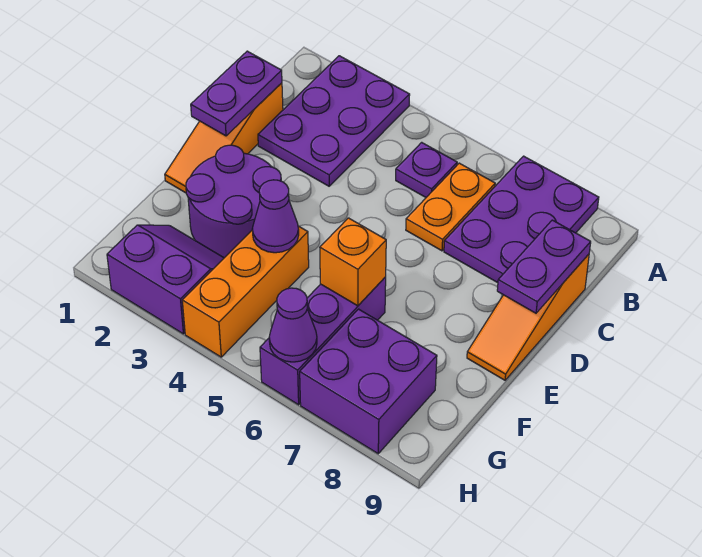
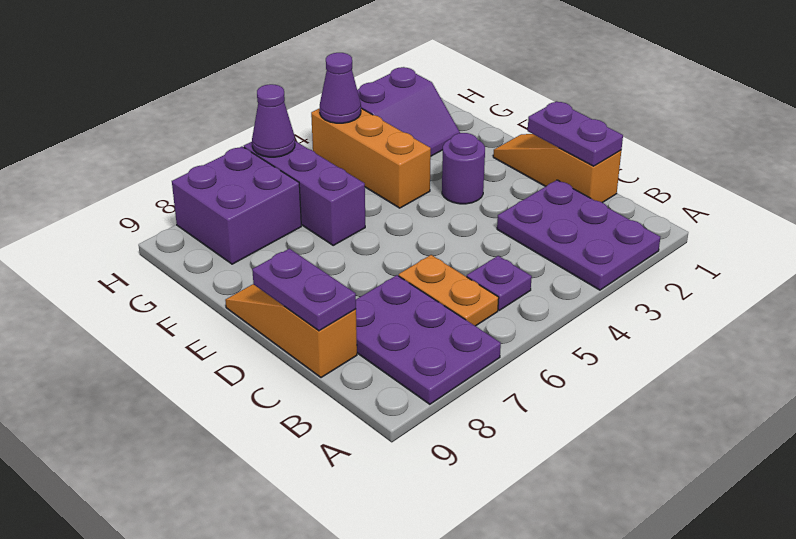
purple 2x2 round brick [186,145,281,258] -> purple 1x1 round brick [442,133,485,204]
purple 1x1 cone [252,180,299,253] -> purple 1x1 cone moved to [320,53,361,123]
orange 1x1 brick [320,218,386,306] -> none

